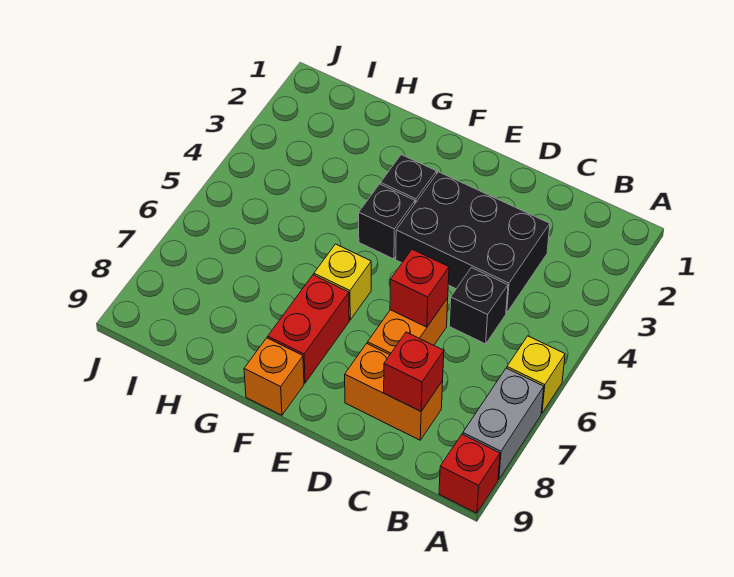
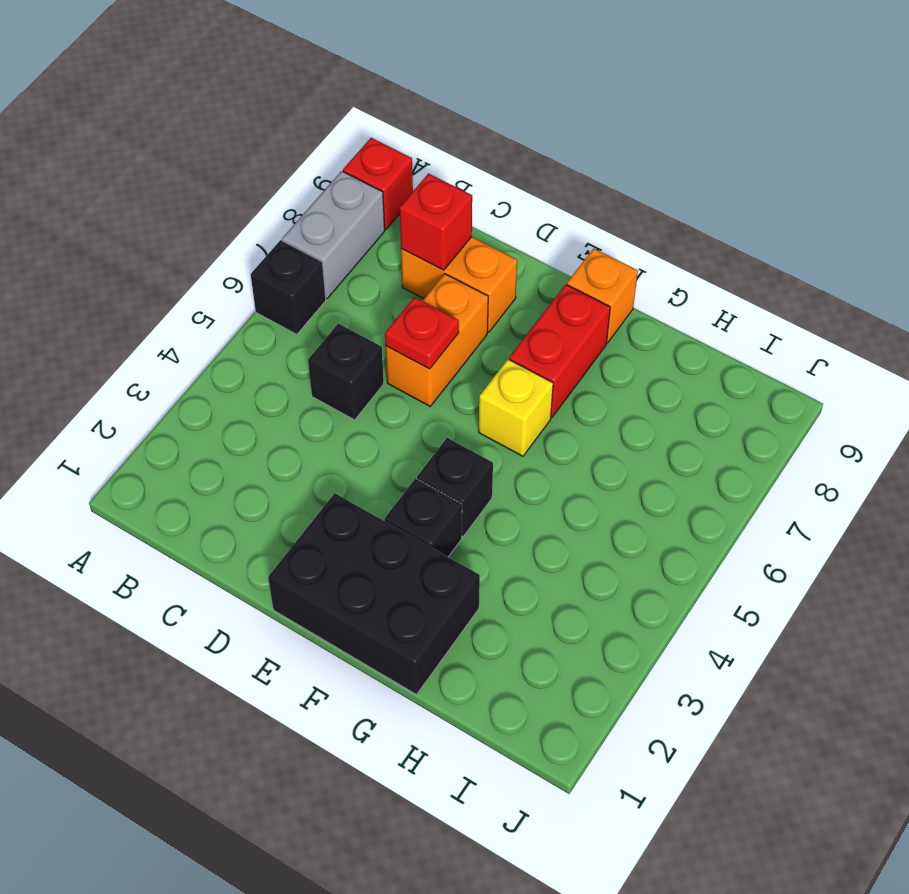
yellow 1x1 brick [507,336,565,413] -> black 1x1 brick [251,240,326,334]
black 2x3 brick [396,172,550,313] -> black 2x3 brick moved to [268,493,480,695]
red 1x1 brick [390,249,449,327] -> red 1x1 plate [385,297,459,369]

